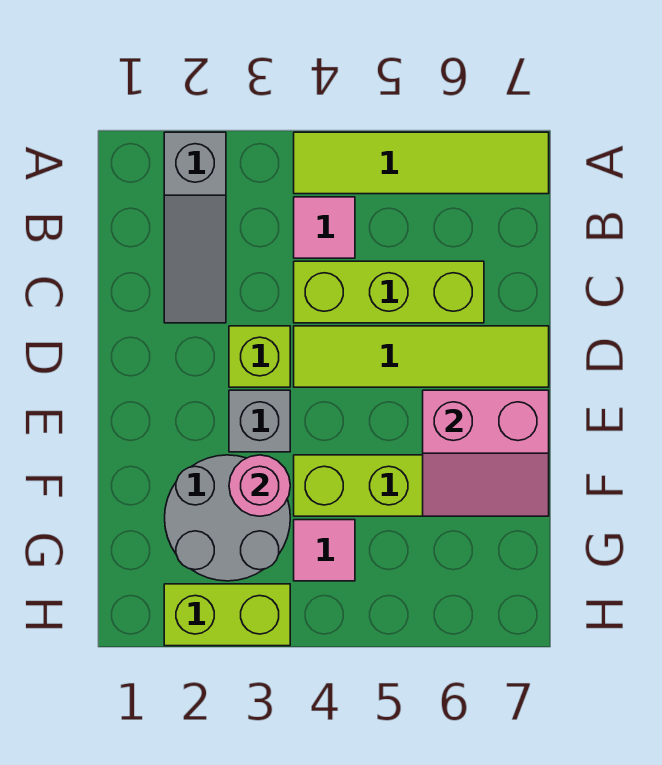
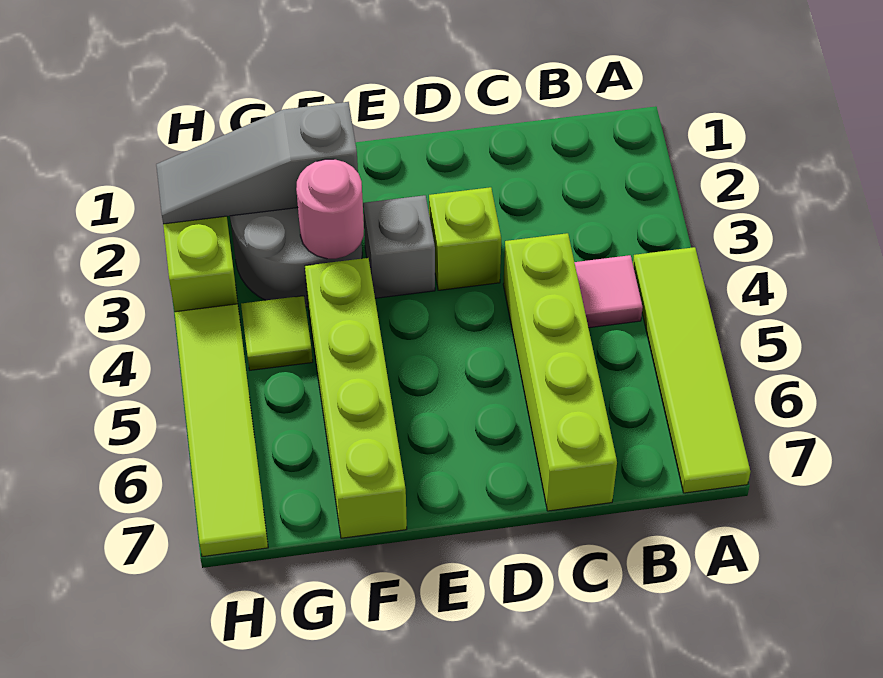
grey 1x3 slope [164,132,226,323] -> grey 1x3 slope moved to [156,102,358,224]
lime 1x3 brick [294,261,484,323] -> lime 1x4 brick [503,233,617,511]
lime 1x4 tile [294,326,549,387] -> lime 1x4 tile moved to [175,304,268,557]
pink 2x2 slope [423,390,549,516] -> none
pink 1x1 tile [294,520,355,581] -> lime 1x1 tile [241,296,313,370]

